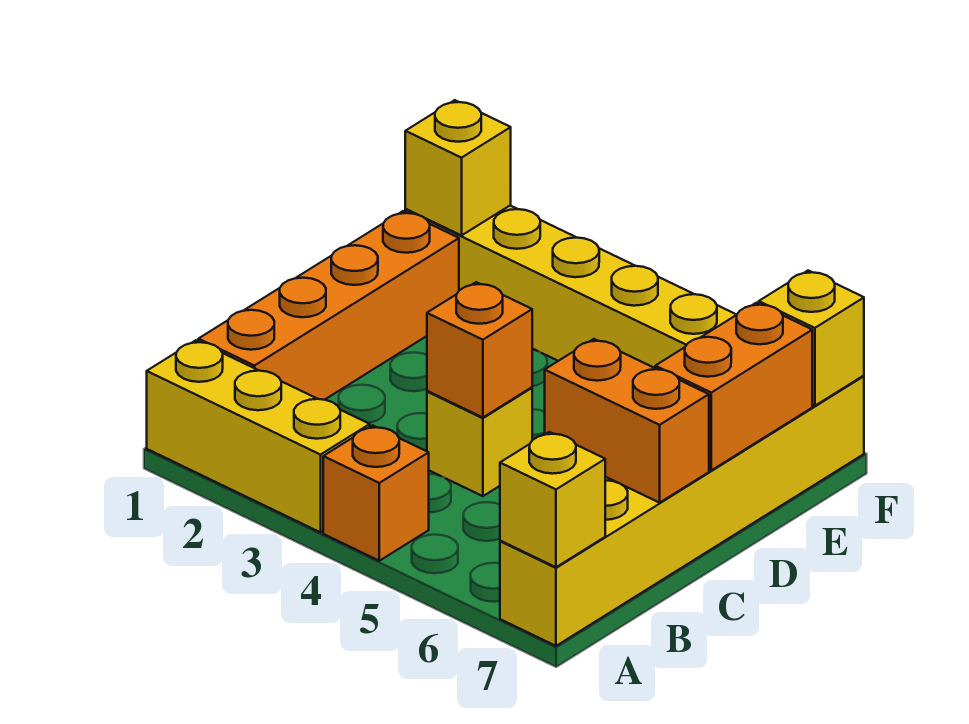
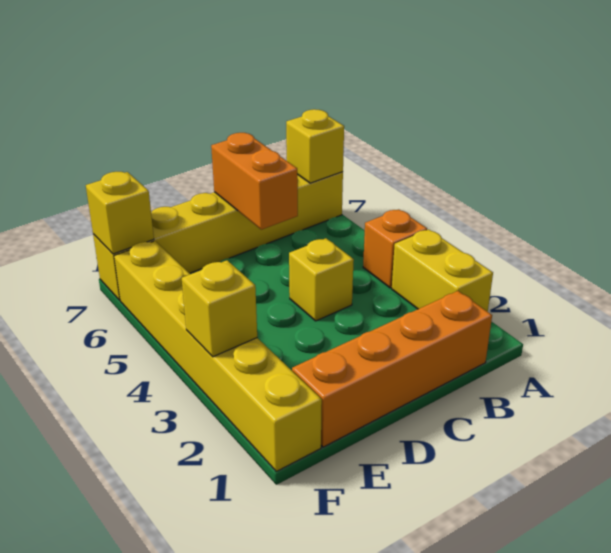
yellow 1x3 brick [147,340,370,532] -> yellow 1x2 brick [392,230,493,312]
orange 1x1 brick [427,282,532,417] -> none
orange 1x2 brick [655,303,812,470] -> none
yellow 1x1 brick [405,100,511,236] -> yellow 1x1 brick moved to [182,260,257,357]

